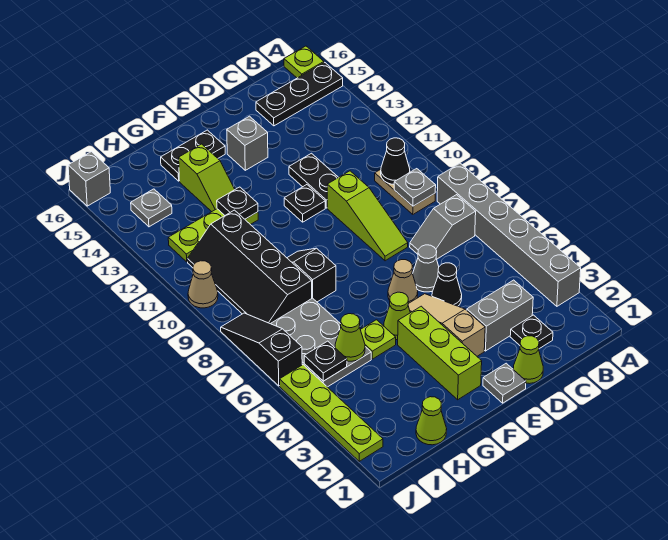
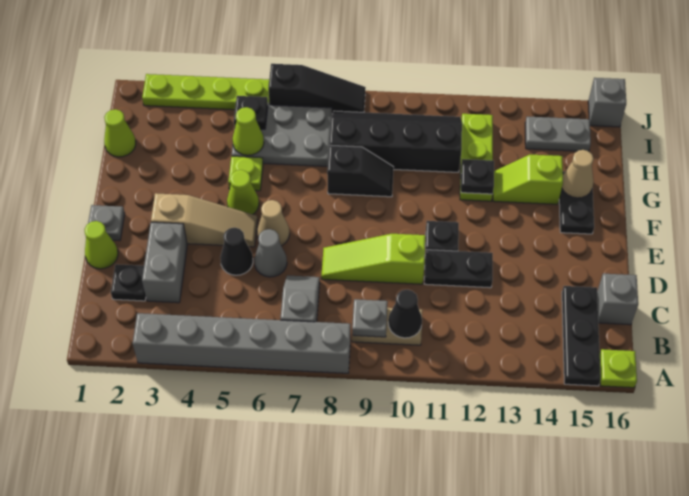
grey 1x1 brick [227,116,268,170] -> grey 1x1 brick moved to [597,274,638,325]
lime 1x3 brick [398,306,482,400] -> none
grey 1x1 plate [131,189,172,227] -> grey 1x2 plate [525,117,591,151]
tan 1x1 cone [188,261,218,308] -> tan 1x1 cone moved to [562,150,594,198]

